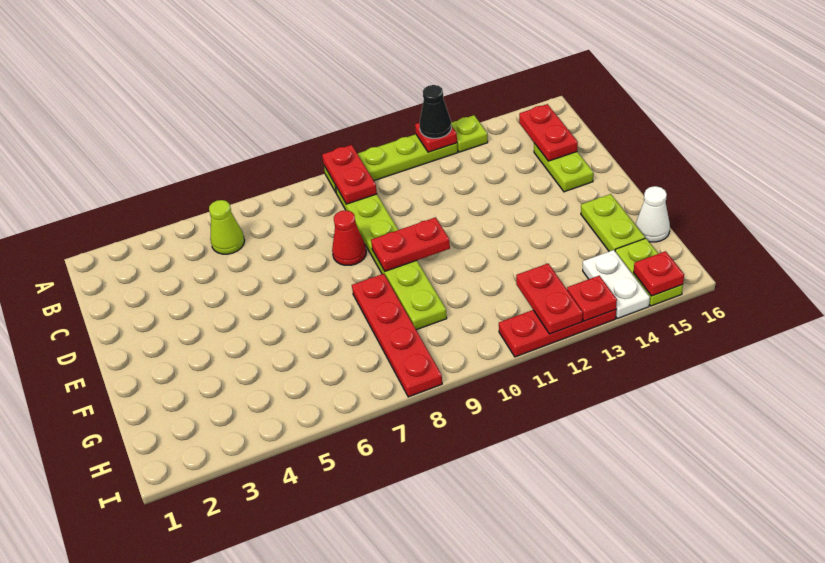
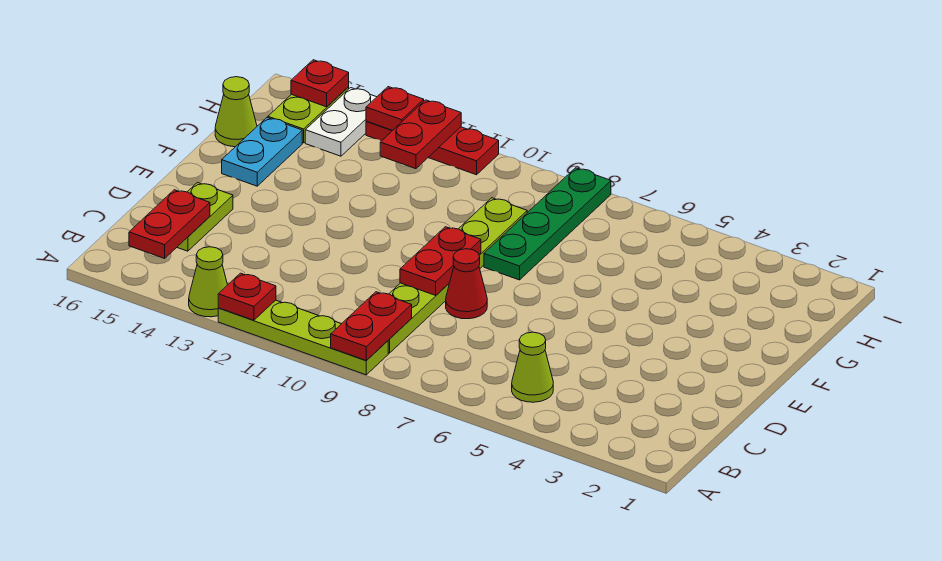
black 1x1 cone [419,85,451,138] -> none
lime 1x1 plate [451,115,488,152] -> lime 1x1 cone [189,247,227,317]
red 1x2 plate [371,217,450,271] -> red 1x2 plate turned to [400,227,481,295]
red 1x4 plate [352,274,442,397] -> green 1x4 plate [484,168,611,280]
lime 1x2 plate [581,194,645,251] -> cyan 1x2 plate [222,118,302,186]
white 1x1 cone [636,186,670,242] -> lime 1x1 cone [215,77,257,147]

